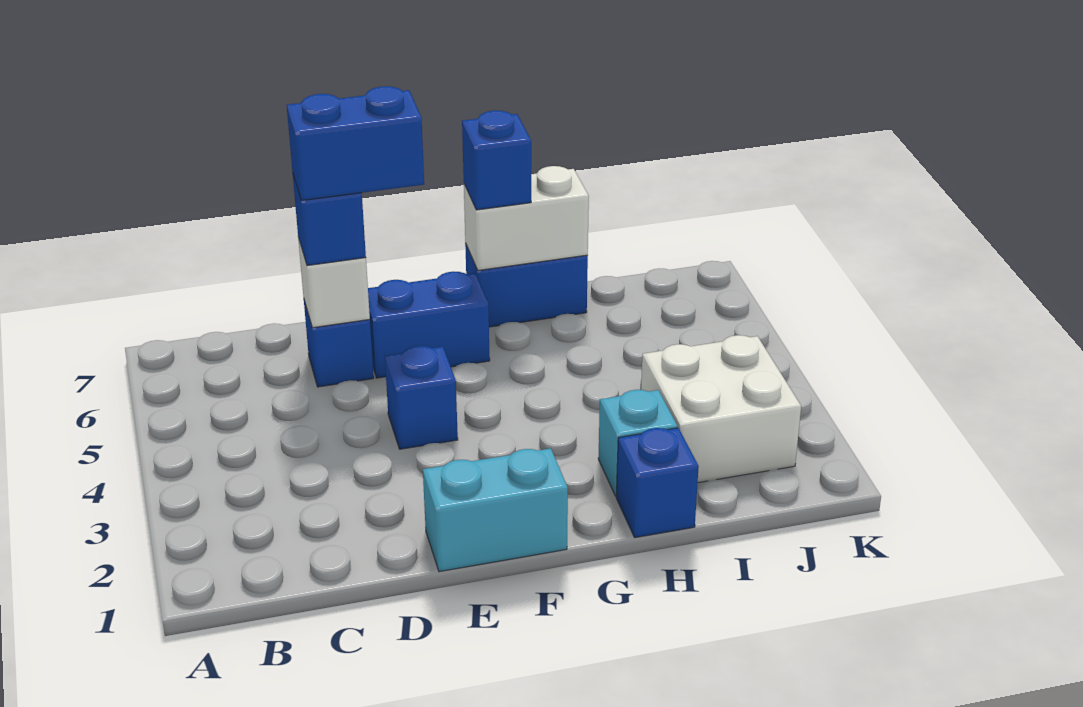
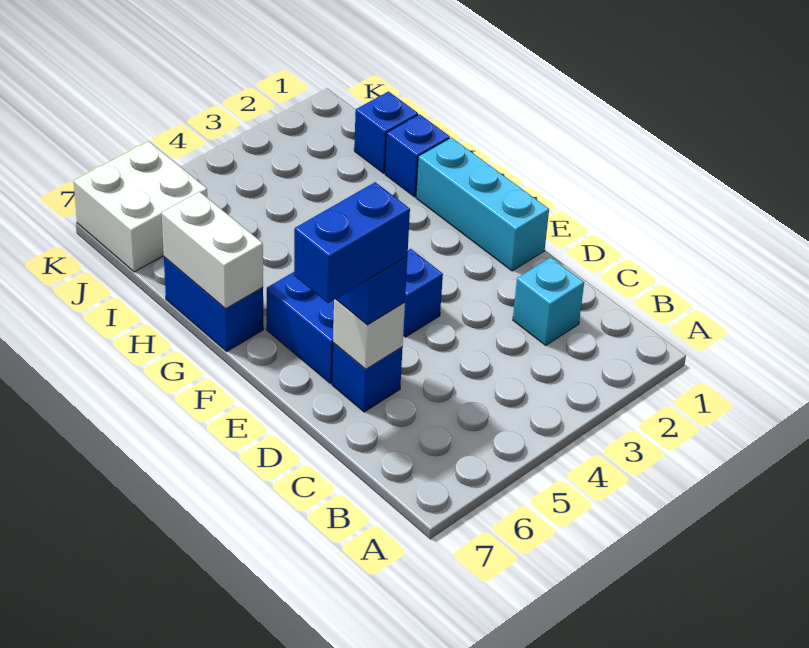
blue 1x2 brick [287,86,424,201] -> blue 1x2 brick turned to [294,182,410,303]
cyan 1x2 brick [423,448,568,572] -> cyan 1x3 brick [416,138,549,271]
blue 1x1 brick [462,110,531,210] -> blue 1x1 brick moved to [354,92,418,173]
cyan 1x1 brick [598,390,678,496] -> cyan 1x1 brick moved to [513,257,584,345]
white 2x2 brick [641,335,801,483] -> white 2x2 brick moved to [74,141,207,272]

